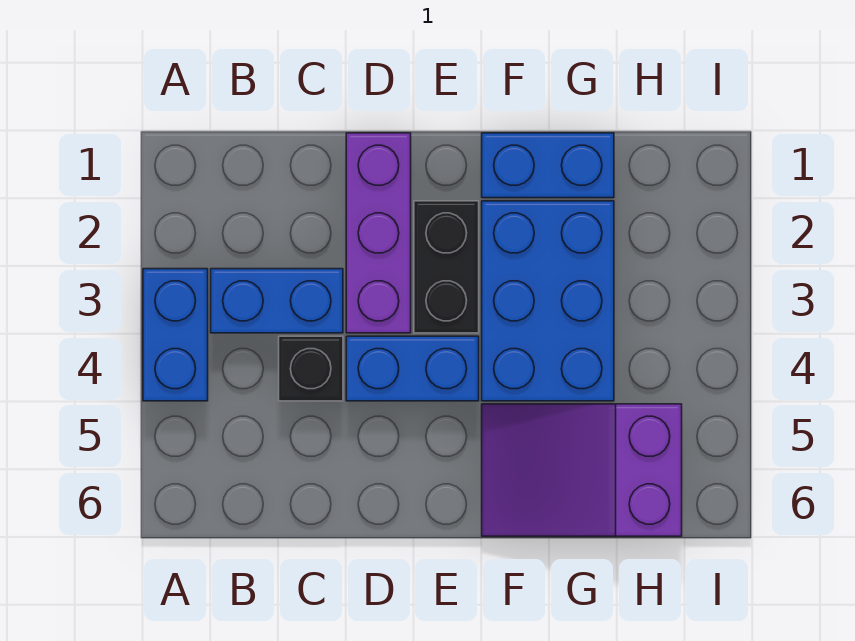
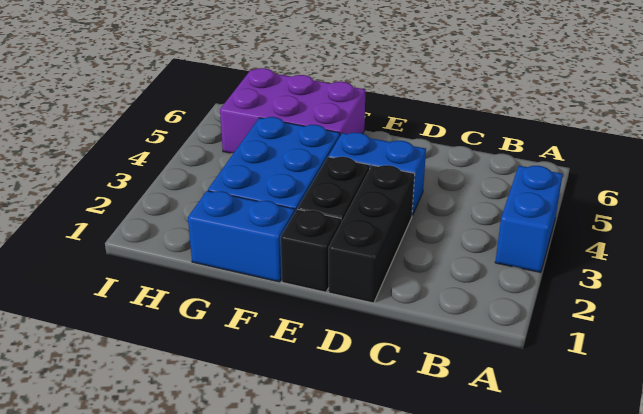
blue 1x2 brick [211,269,343,333] -> none
black 1x1 brick [279,336,343,401] -> black 1x1 brick moved to [281,209,341,292]
purple 1x3 brick [346,133,411,333] -> black 1x3 brick [328,165,415,303]
purple 2x3 slope [482,404,682,536] -> purple 2x3 brick [220,68,366,153]

